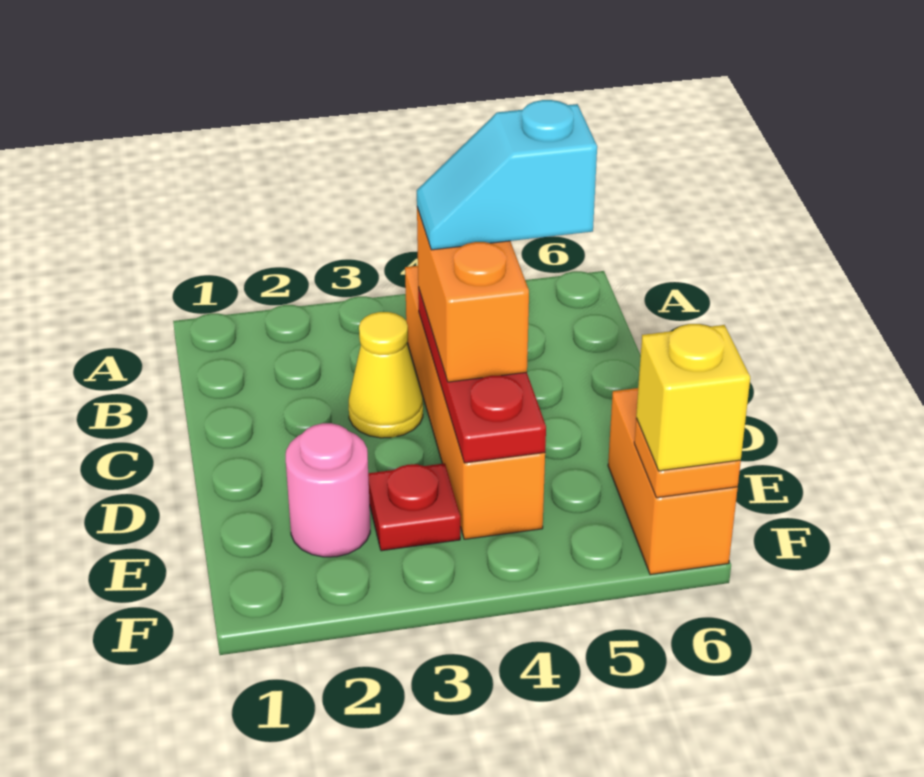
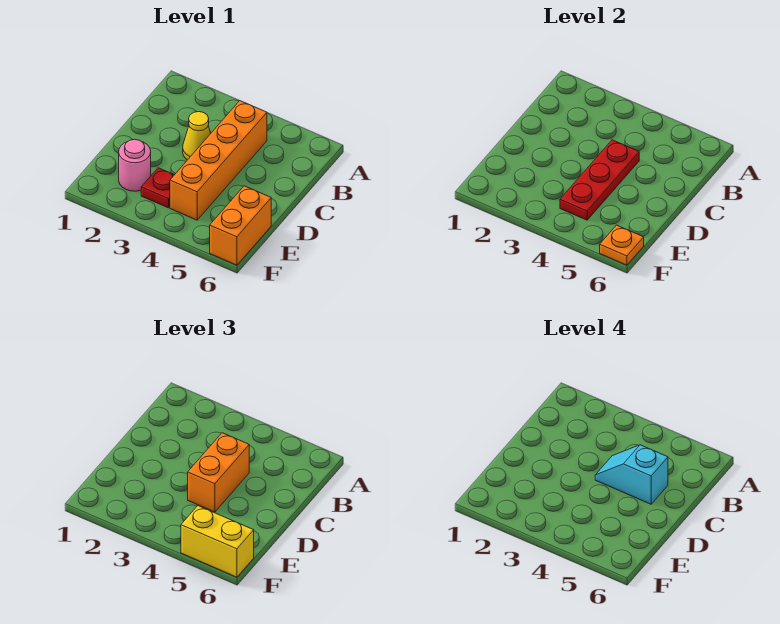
yellow 1x1 brick [636,324,750,471] -> yellow 1x2 brick [181,506,254,577]

